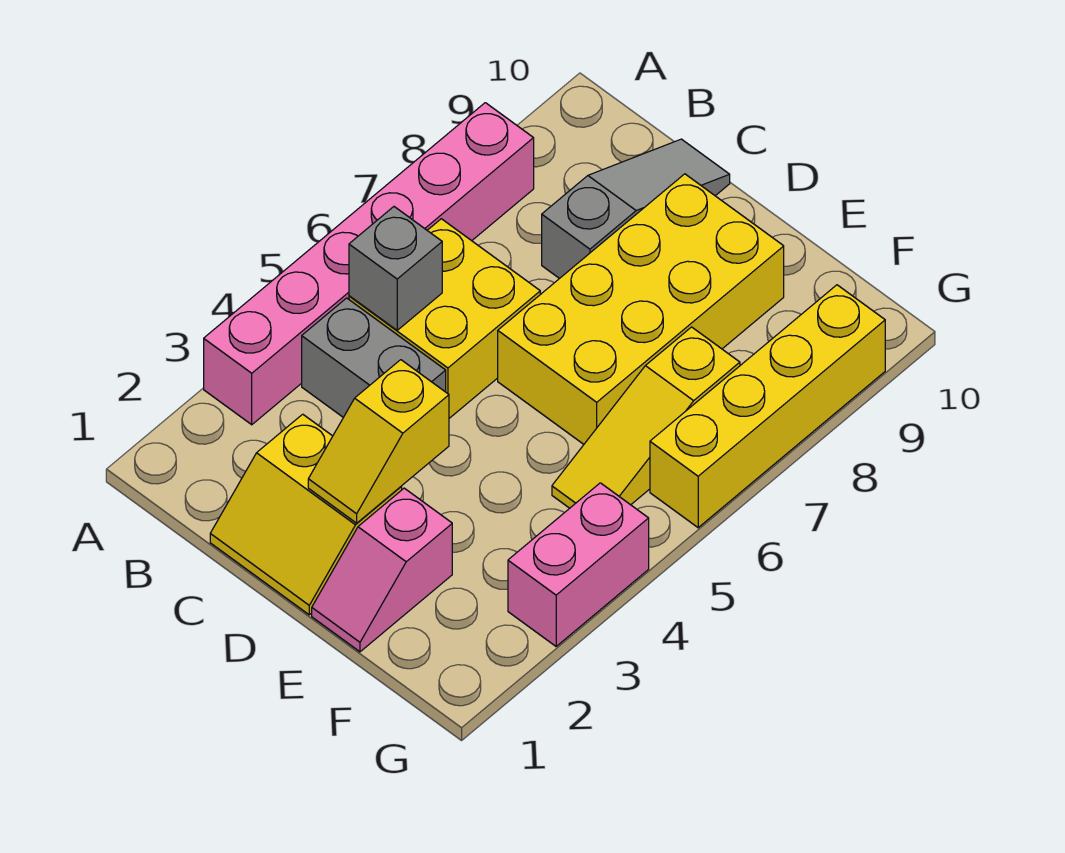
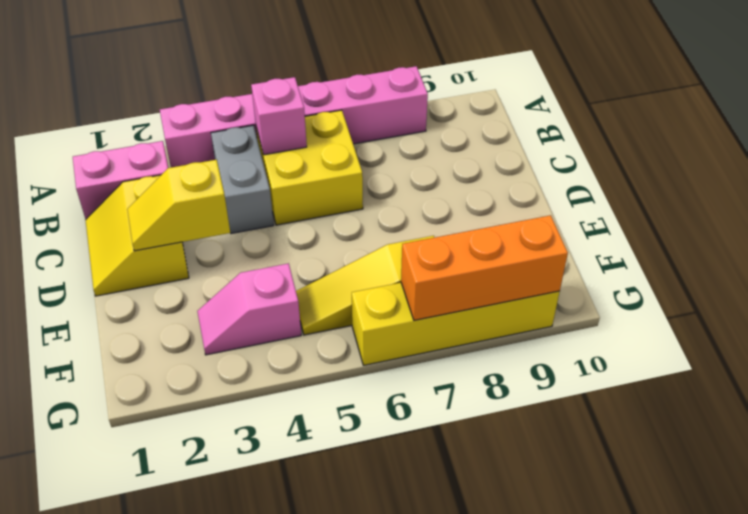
grey 1x1 brick [349,207,442,330] -> pink 1x1 brick [251,77,307,155]
grey 1x3 slope [542,139,730,279] -> none
yellow 2x4 brick [498,174,784,444] -> none
pink 1x2 slope [312,488,452,652] -> pink 1x2 slope moved to [197,263,301,355]
pink 1x2 brick [508,483,649,646] -> pink 1x2 brick moved to [73,141,169,219]
none -> orange 1x3 brick [401,215,568,320]

